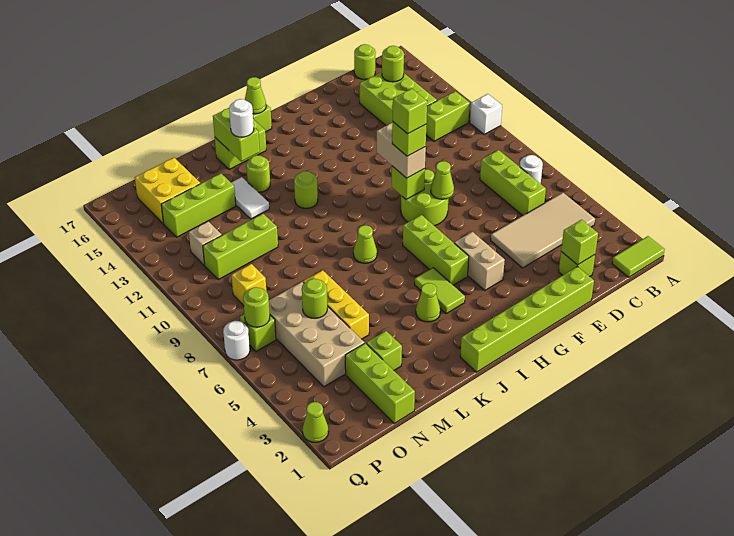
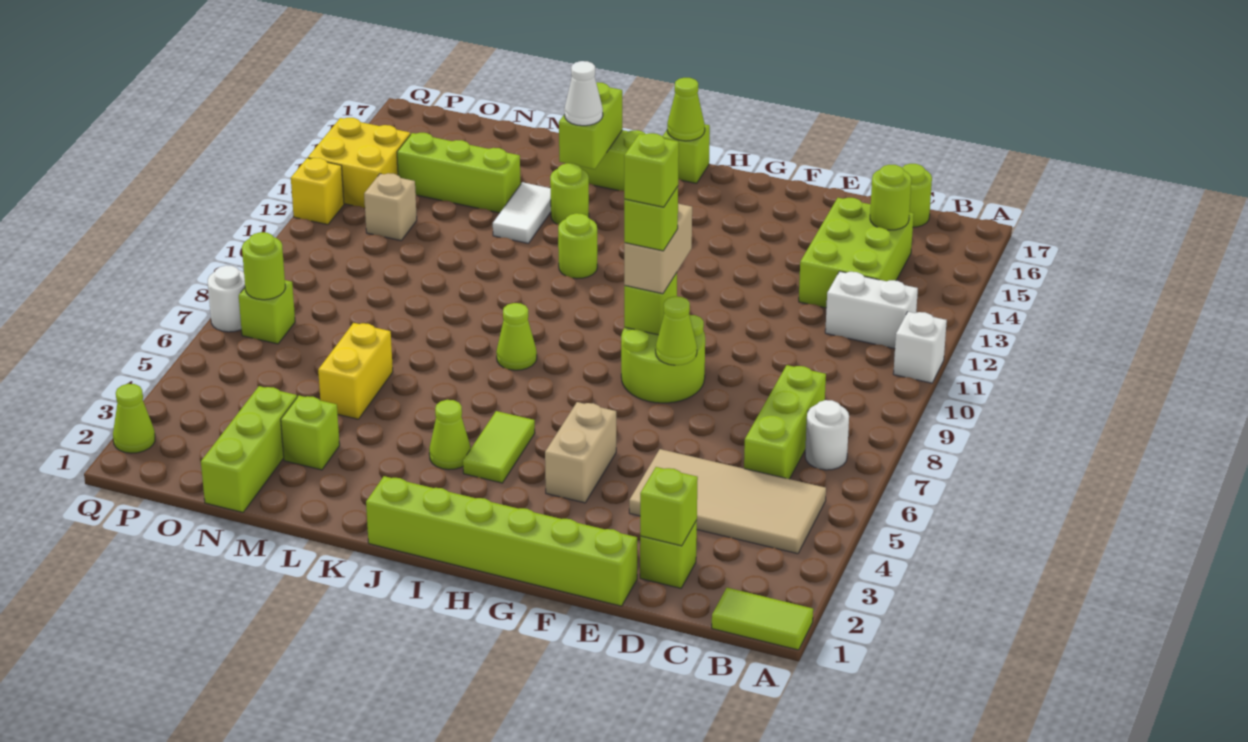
lime 1x2 brick [426,91,470,141] -> white 1x2 brick [825,271,918,349]
lime 1x3 brick [403,215,469,285] -> none
white 1x1 round brick [229,99,254,137] -> white 1x1 cone [564,61,603,126]
yellow 1x3 brick [303,270,369,339] -> yellow 1x2 brick [318,323,393,419]
lime 1x3 brick [203,214,278,280] -> none
tan 2x4 brick [269,282,365,387] -> none
lime 1x1 round brick [302,279,327,318] -> none
yellow 2x2 brick [135,158,200,224] -> yellow 2x2 brick moved to [308,118,410,208]
yellow 1x1 brick [232,264,266,306] -> yellow 1x1 brick moved to [291,158,344,225]

